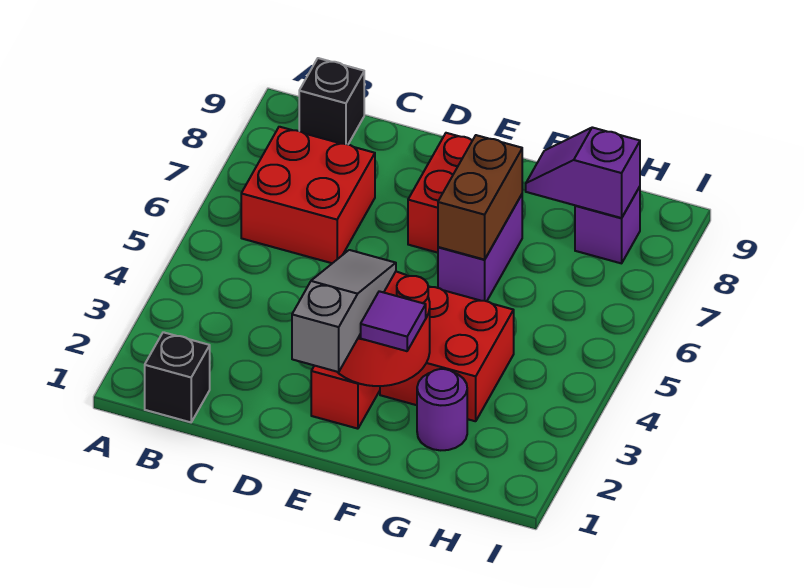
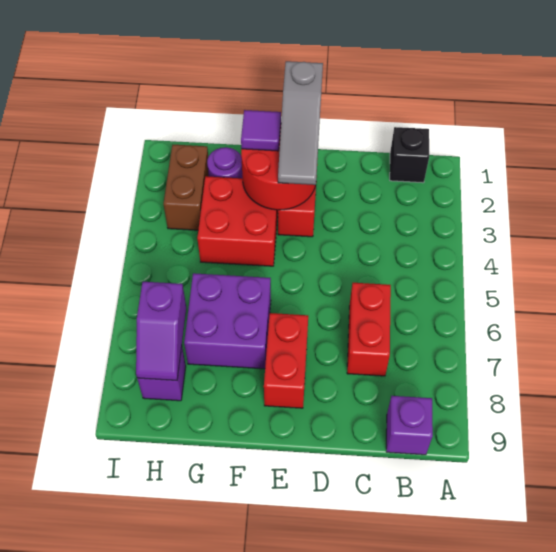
red 2x2 brick [241,127,375,263] -> red 1x2 brick [347,283,391,376]
black 1x1 brick [299,58,364,144] -> purple 1x1 brick [386,396,433,455]
purple 1x2 brick [438,195,522,301] -> purple 2x2 brick [184,273,271,369]
brown 1x2 brick [438,135,522,260] -> brown 1x2 brick moved to [163,145,209,230]
purple 1x2 slope [526,127,640,218] -> purple 1x2 slope turned to [136,282,186,380]

